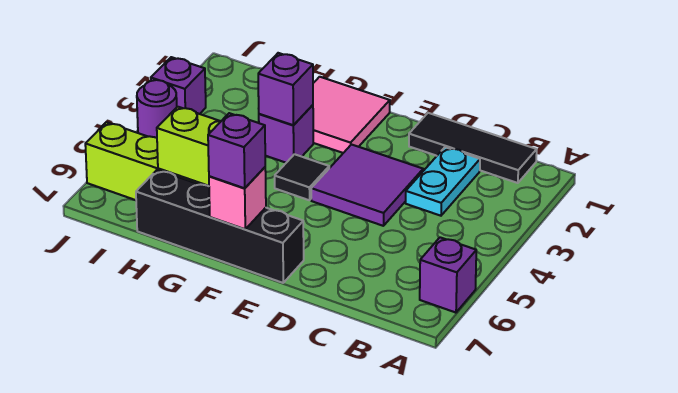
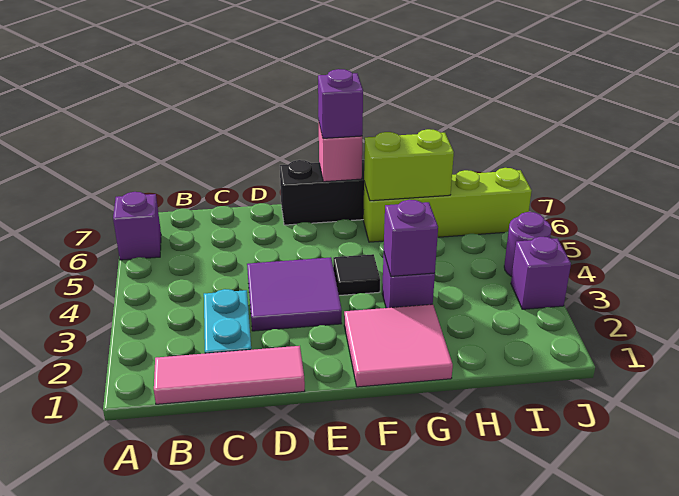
black 1x3 tile [409,113,537,183] -> pink 1x3 tile [154,346,305,404]

